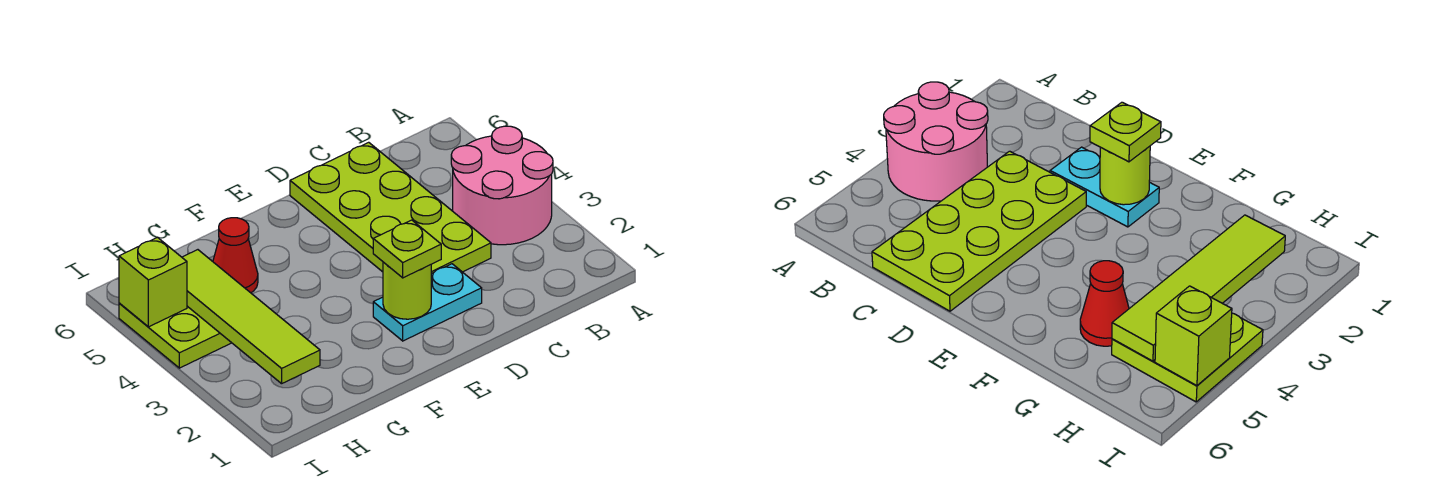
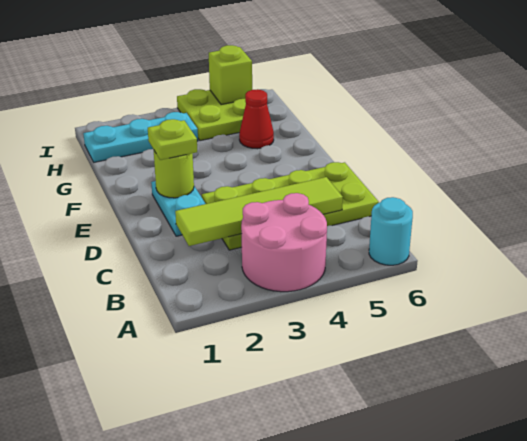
none -> cyan 1x1 round brick [369,197,413,265]
none -> cyan 1x3 plate [83,112,198,162]
lime 1x4 tile [182,250,320,384] -> lime 1x4 tile moved to [175,177,343,246]

